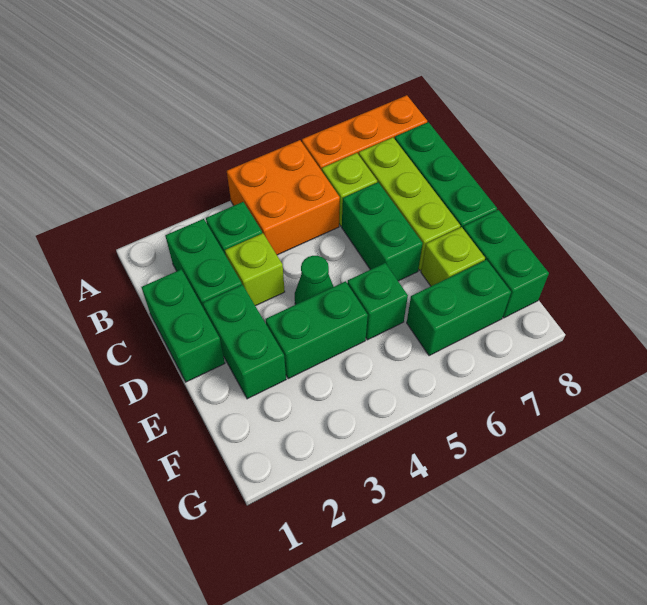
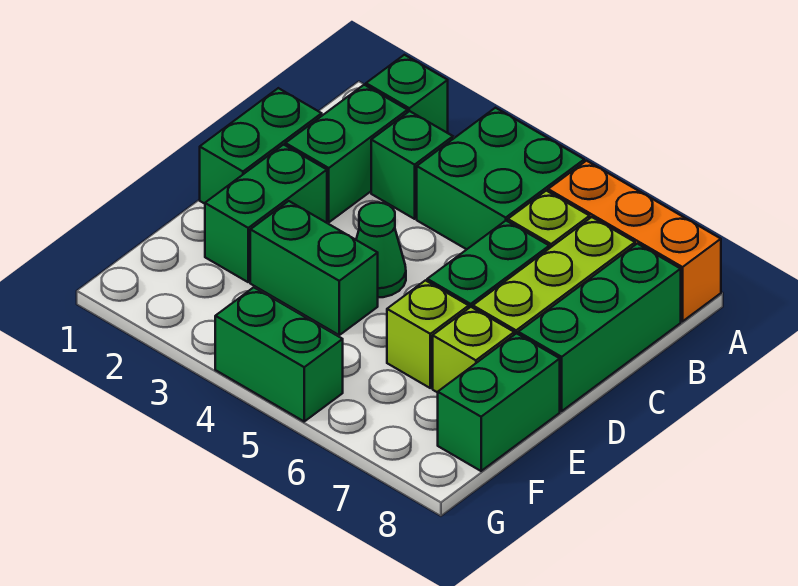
orange 2x2 brick [227,140,340,255] -> green 2x2 brick [417,108,584,249]
lime 1x1 brick [225,233,285,306] -> lime 1x1 brick moved to [387,280,469,388]
green 1x1 brick [347,263,408,340] -> green 1x1 brick moved to [366,55,448,133]
green 1x2 brick [407,260,511,356] -> green 1x2 brick moved to [215,287,343,421]

